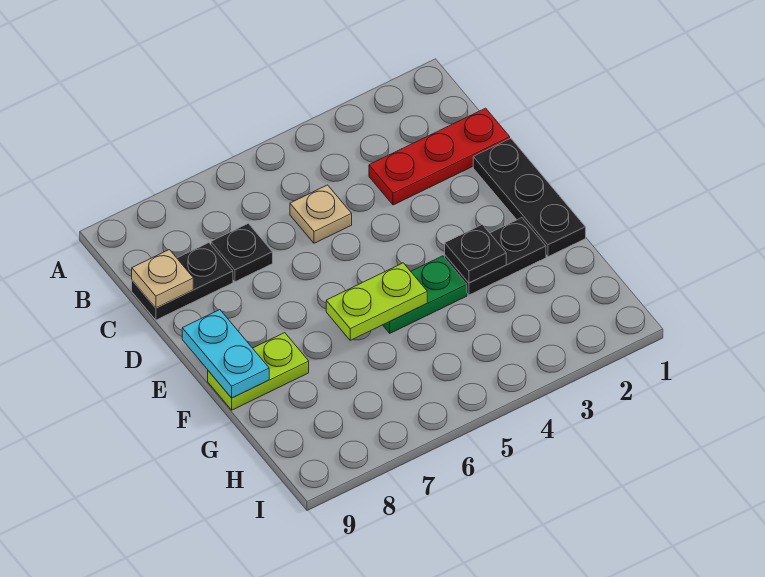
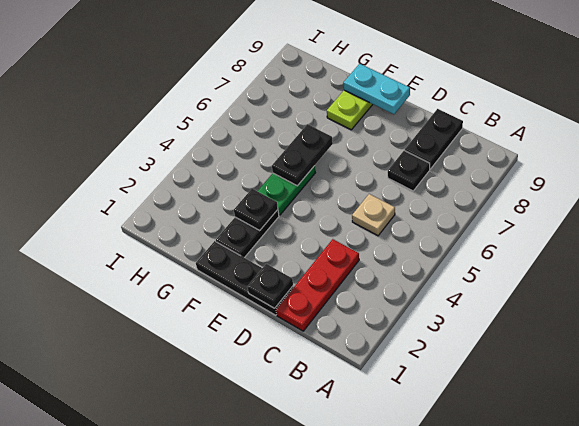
tan 1x1 plate [132,250,193,308] -> none
none -> black 1x1 plate [247,264,293,308]
lime 1x2 plate [326,263,427,340] -> black 1x2 plate [272,124,333,186]

